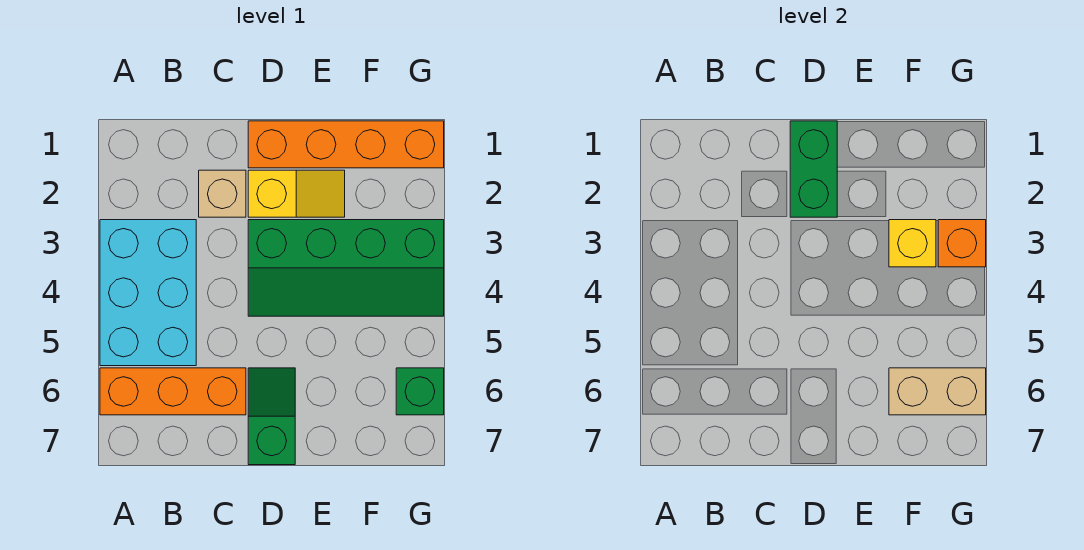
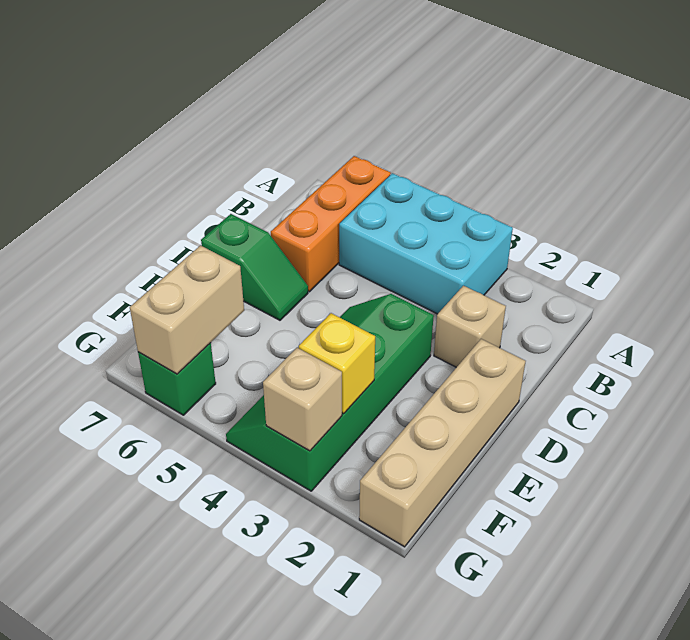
orange 1x4 brick [248,121,444,168] -> tan 1x4 brick [359,339,526,547]
green 1x2 brick [790,121,837,217] -> none
yellow 1x2 slope [248,170,345,217] -> none
orange 1x1 brick [938,220,986,267] -> tan 1x1 brick [263,348,342,451]

